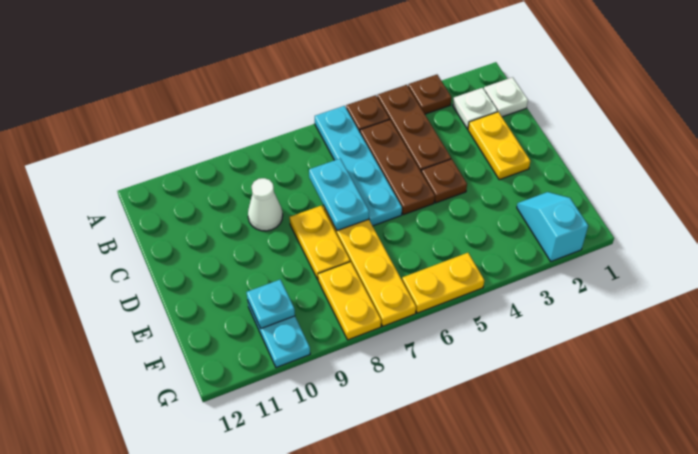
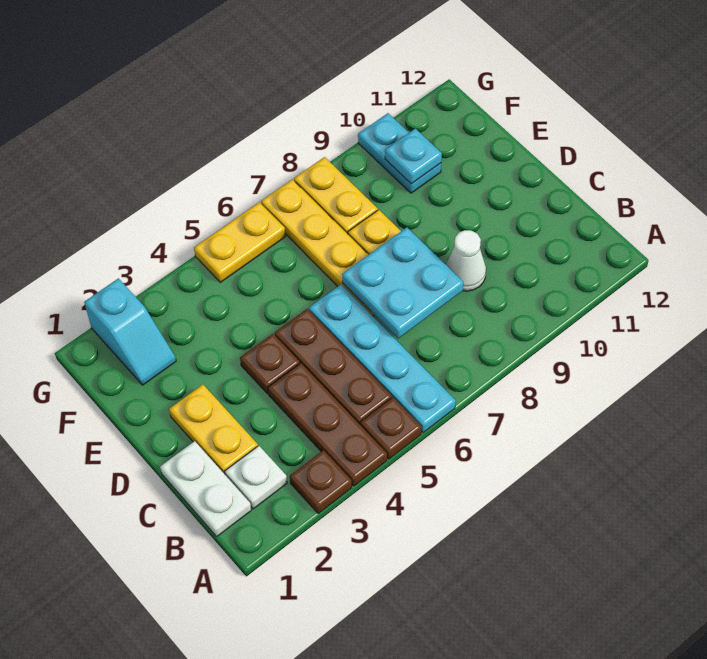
white 1x1 plate [484,77,528,117] -> white 1x2 plate [160,441,251,536]
cyan 1x2 plate [309,159,369,231] -> cyan 2x2 plate [342,228,463,339]

